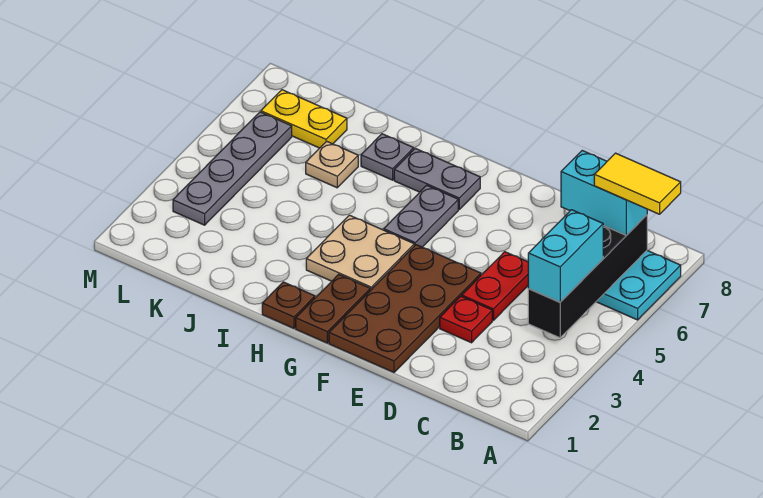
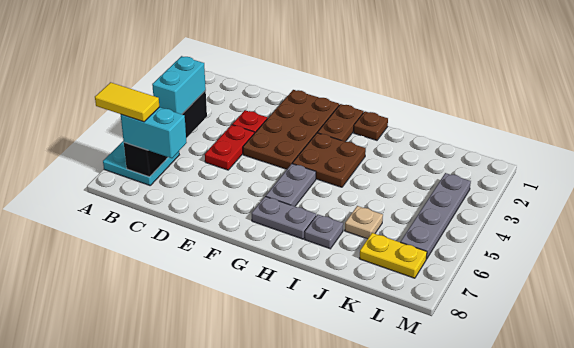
tan 2x2 plate [306,215,414,291] -> brown 2x2 plate [292,133,366,187]

